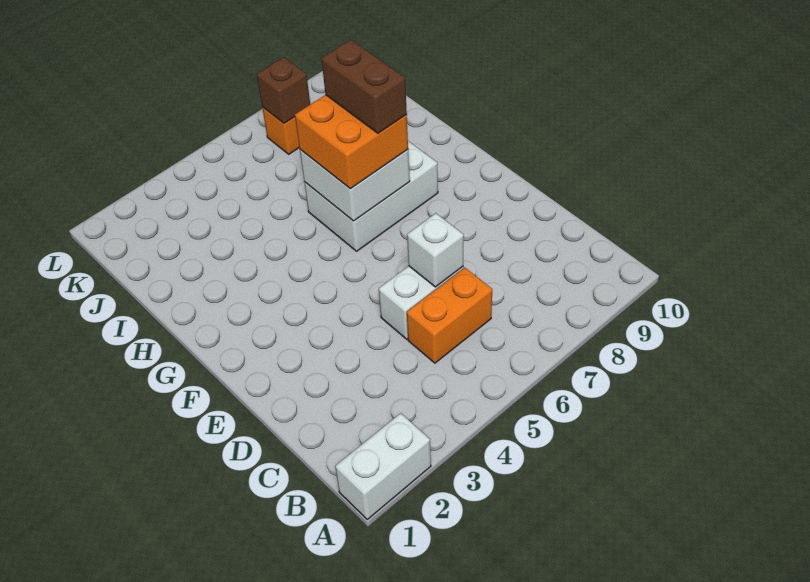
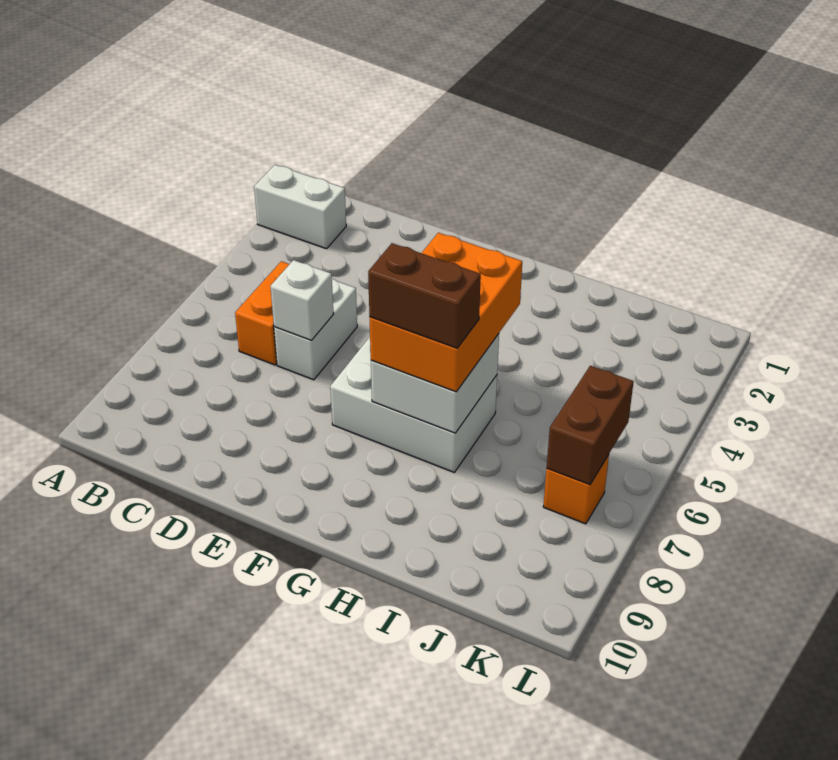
white 1x2 brick [335,413,431,519] -> white 1x2 brick turned to [254,165,346,249]
white 2x3 brick [304,141,438,251] -> white 2x3 brick turned to [330,337,497,473]
orange 2x2 brick [295,95,408,189] -> orange 2x3 brick [369,233,522,392]
brown 1x1 brick [257,57,310,123] -> brown 1x2 brick [547,366,634,485]

